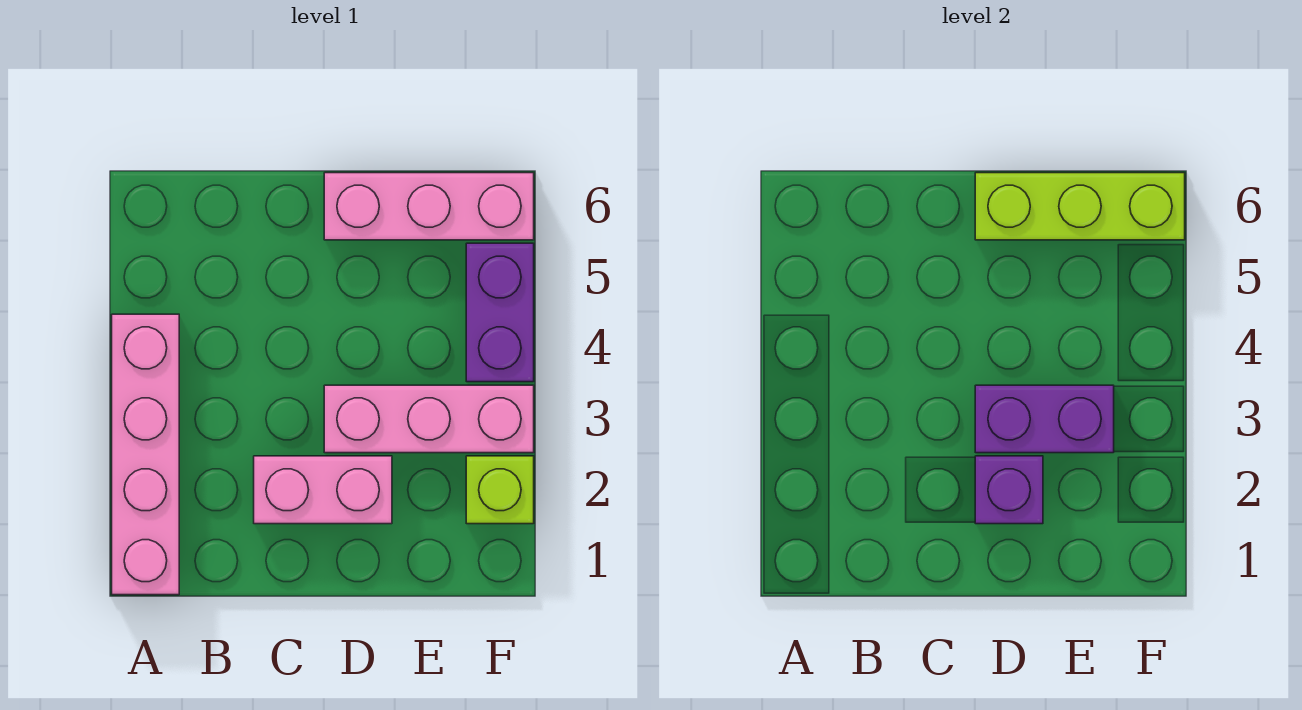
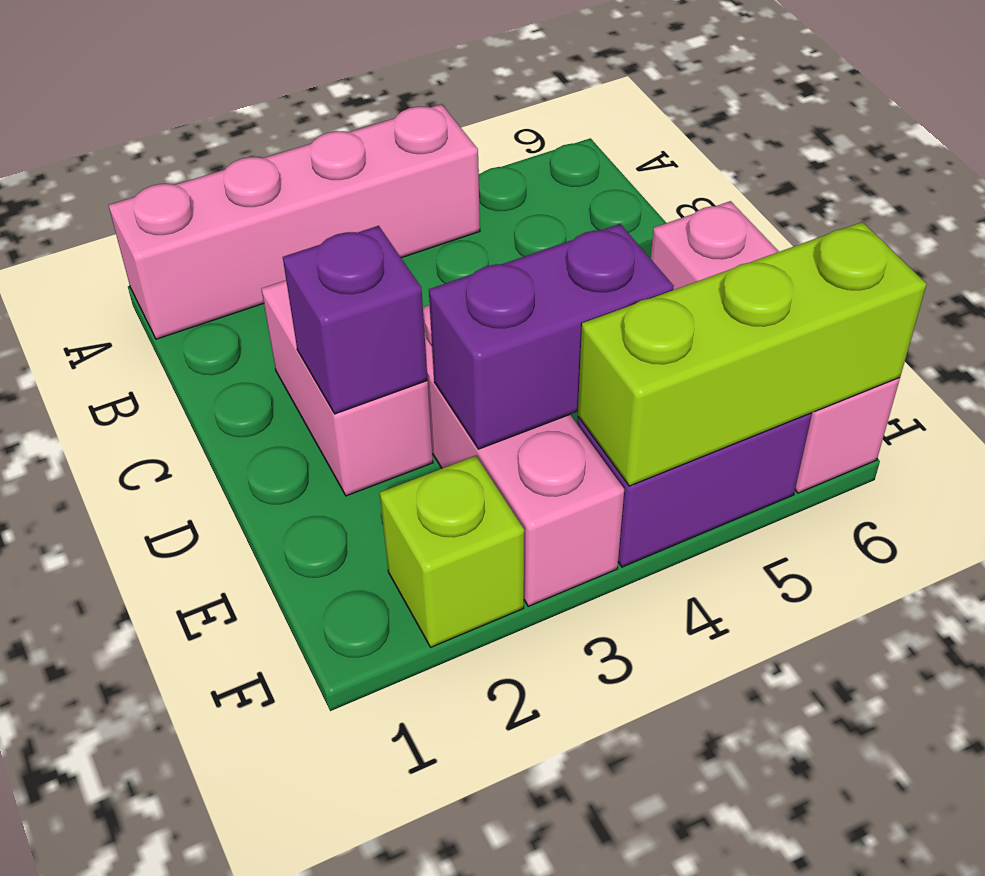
purple 1x2 brick [975,385,1114,453] -> purple 1x2 brick turned to [429,224,674,449]
lime 1x3 brick [975,173,1185,240] -> lime 1x3 brick turned to [578,222,927,486]

